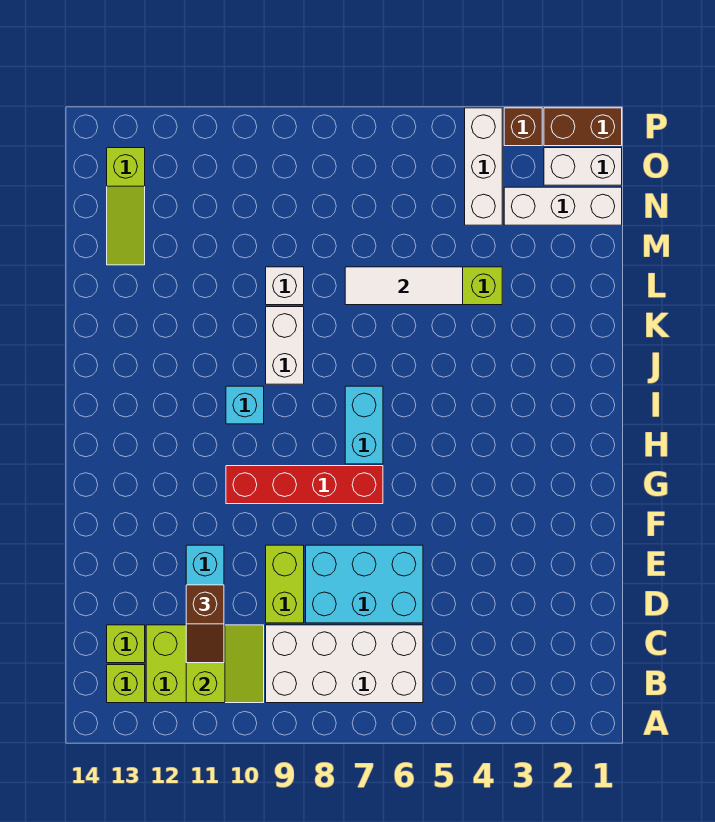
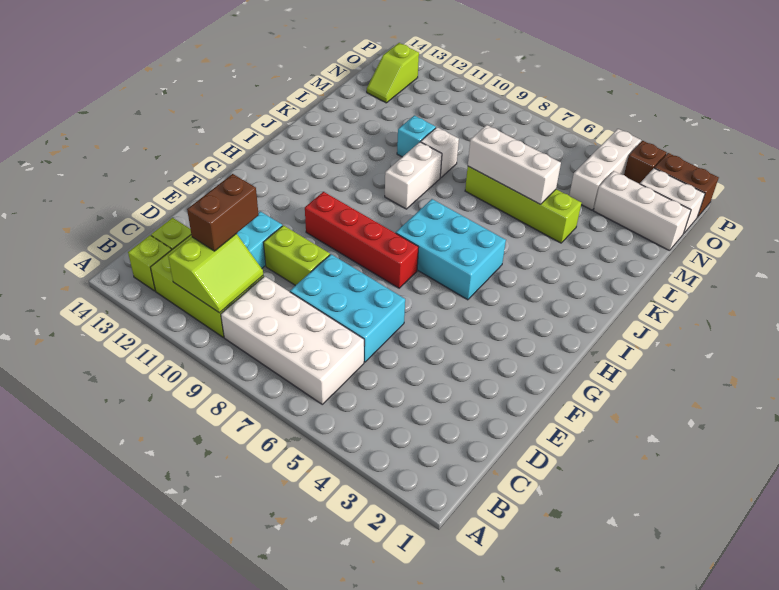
brown 1x2 slope [186,585,224,663] -> brown 1x2 brick [187,174,259,251]
lime 1x2 brick [266,545,304,623] -> lime 1x2 brick turned to [263,225,330,286]
cyan 1x2 brick [345,386,383,464] -> cyan 2x3 brick [396,199,506,300]
cyan 1x1 brick [226,386,264,424] -> cyan 1x1 brick moved to [397,115,436,157]
white 1x3 tile [345,267,463,305] -> white 1x3 brick [468,125,561,204]
lime 1x3 slope [107,148,145,265] -> lime 1x2 slope [367,43,419,103]

